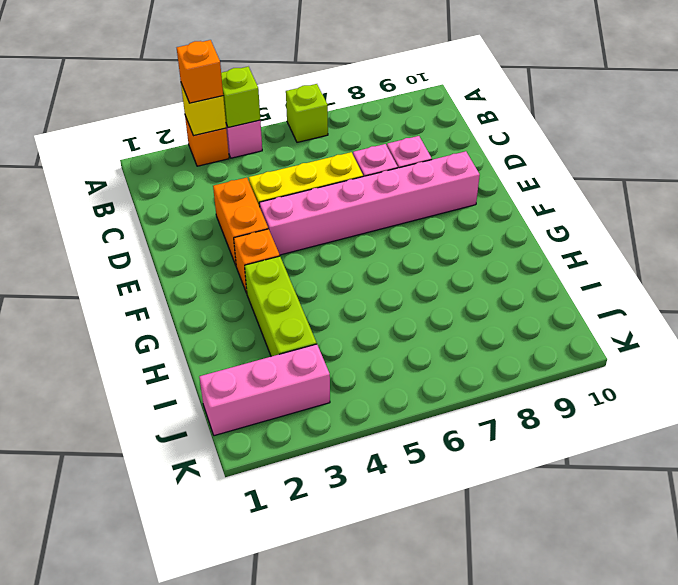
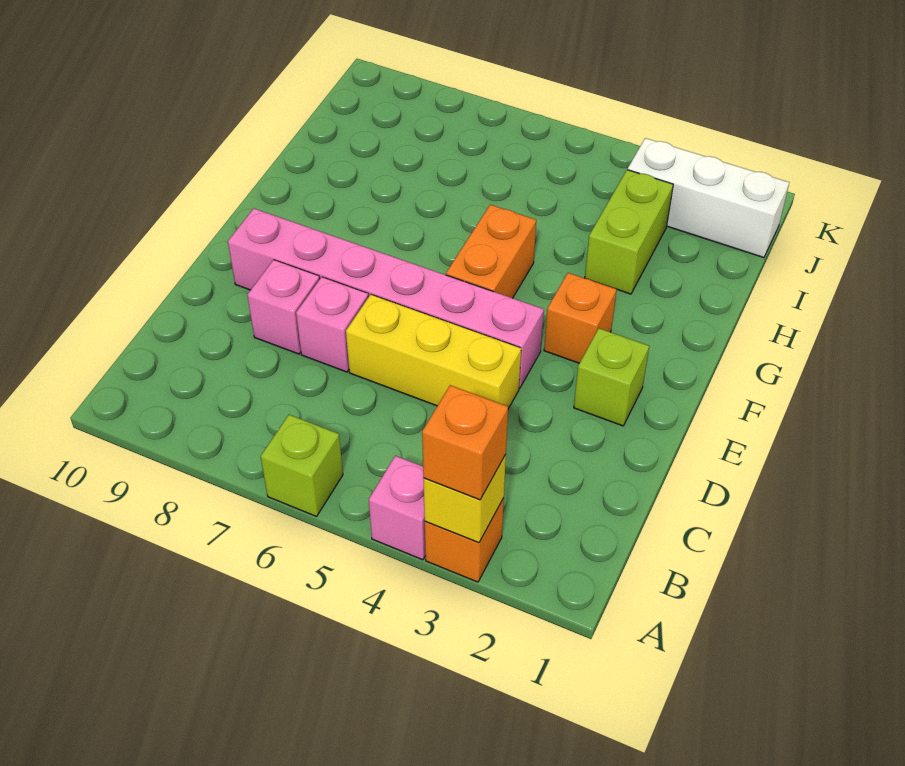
lime 1x1 brick [221,67,260,128] -> lime 1x1 brick moved to [574,328,649,426]
orange 1x2 brick [213,178,268,265] -> orange 1x2 brick moved to [446,205,536,298]
lime 1x3 brick [245,256,317,357] -> lime 1x2 brick [585,170,673,294]
pink 1x3 brick [199,344,330,436] -> white 1x3 brick [628,138,789,258]

